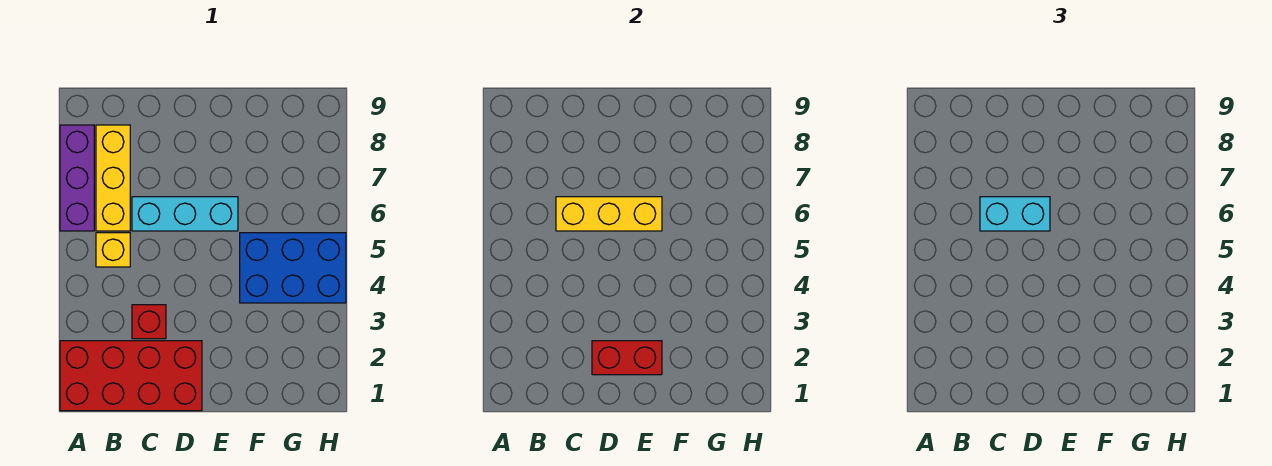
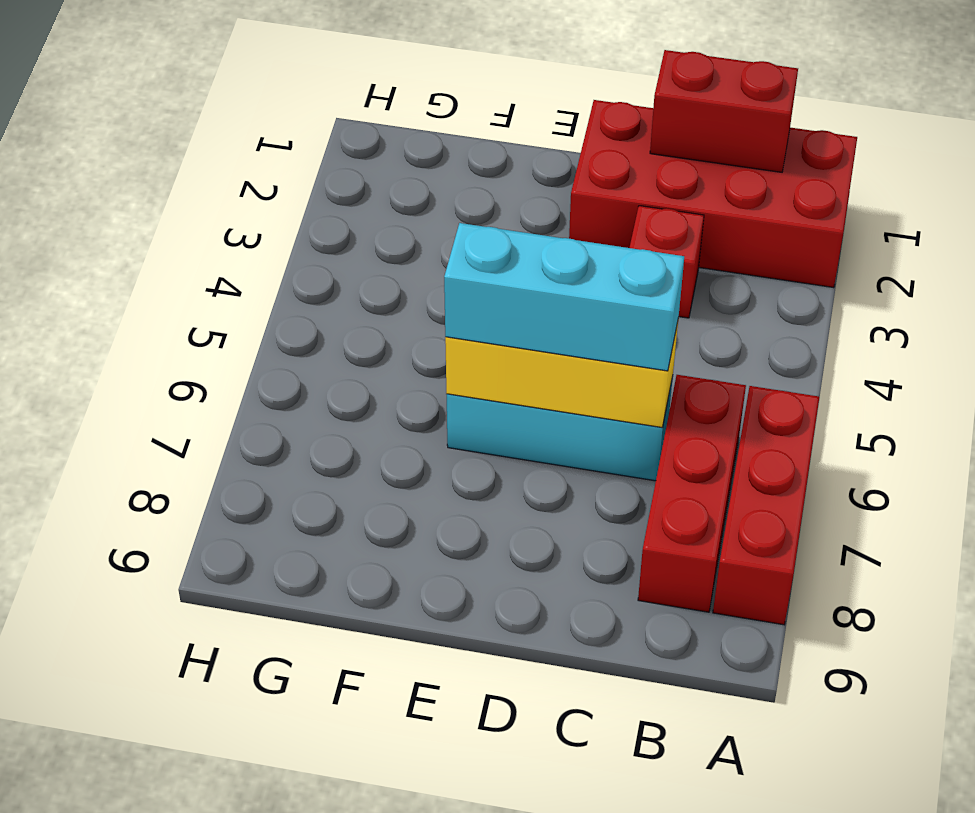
purple 1x3 brick [60,125,94,231] -> red 1x3 brick [713,386,819,625]
yellow 1x1 brick [96,233,130,267] -> none
yellow 1x3 brick [96,125,130,231] -> red 1x3 brick [638,375,746,612]
cyan 1x2 brick [980,197,1050,231] -> cyan 1x3 brick [444,223,684,371]
red 1x2 brick [592,341,662,375] -> red 1x2 brick moved to [650,50,798,172]
blue 2x3 brick [240,233,346,303] -> none

